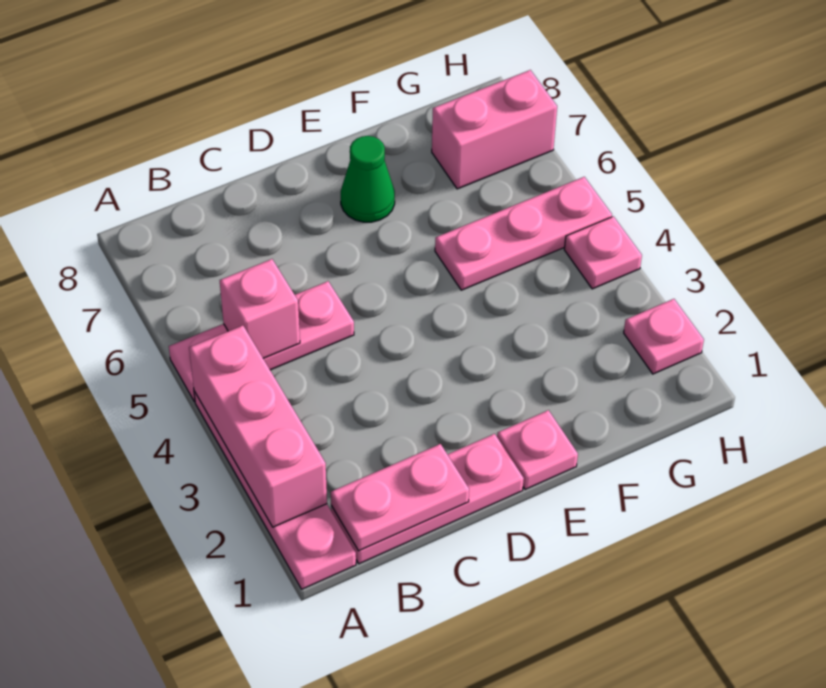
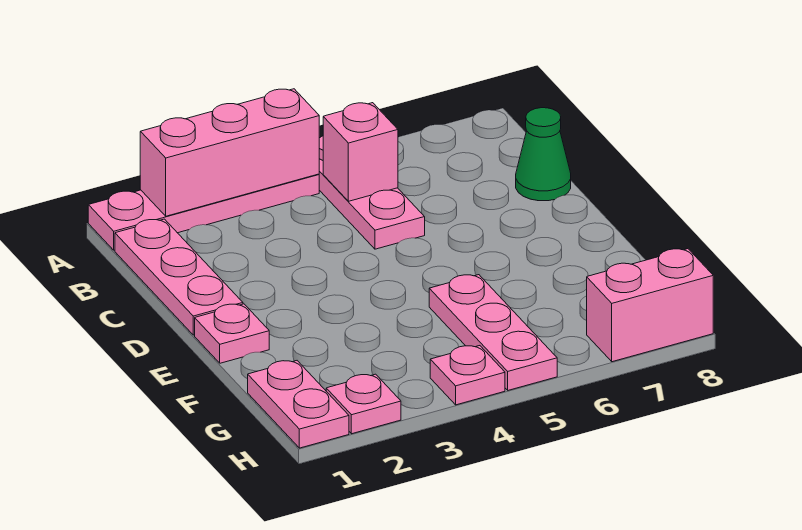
pink 1x2 plate [331,444,469,551] -> pink 1x2 plate moved to [248,361,349,448]
green 1x1 cone [341,136,395,222] -> green 1x1 cone moved to [516,108,571,201]
pink 1x2 brick [432,70,557,189] -> pink 1x2 brick turned to [587,249,713,362]

